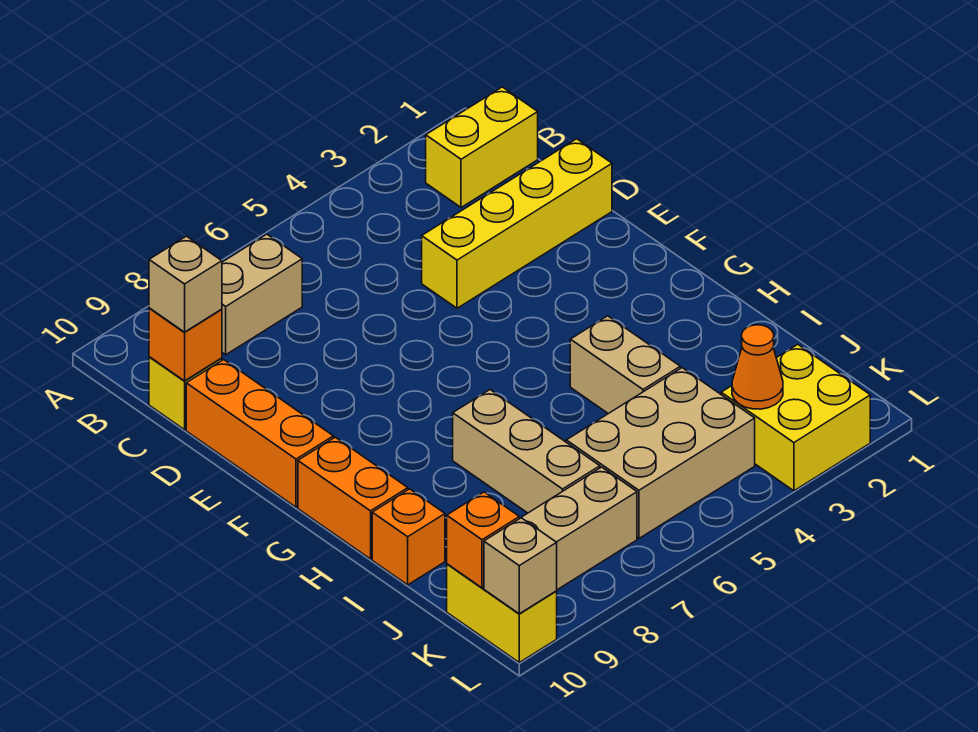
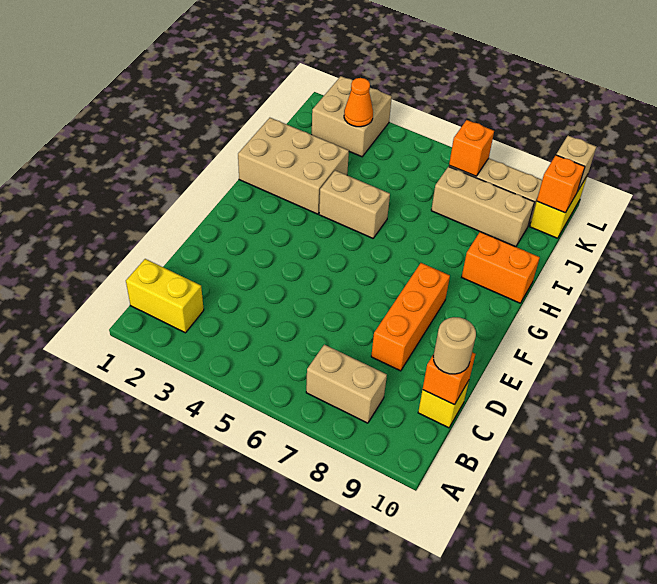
tan 1x1 brick [149,236,222,332] -> tan 1x1 round brick [433,317,476,374]
yellow 1x4 brick [422,139,612,308] -> none
orange 1x3 brick [186,360,333,507] -> orange 1x3 brick moved to [371,263,450,371]
orange 1x2 brick [298,437,408,559] -> orange 1x2 brick turned to [462,232,540,303]
tan 1x2 brick [570,316,680,414] -> tan 1x2 brick turned to [319,170,390,238]
tan 1x3 brick [453,390,600,513] -> tan 1x3 brick turned to [431,167,534,247]
orange 1x1 brick [372,489,445,585] -> orange 1x1 brick moved to [449,120,494,176]
tan 2x3 brick [566,368,755,538] -> tan 2x3 brick moved to [238,118,349,214]
yellow 2x2 brick [721,345,870,491] -> tan 2x2 brick [312,76,392,157]

